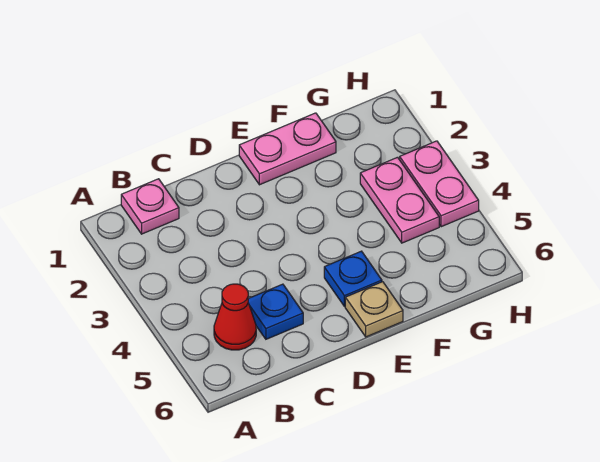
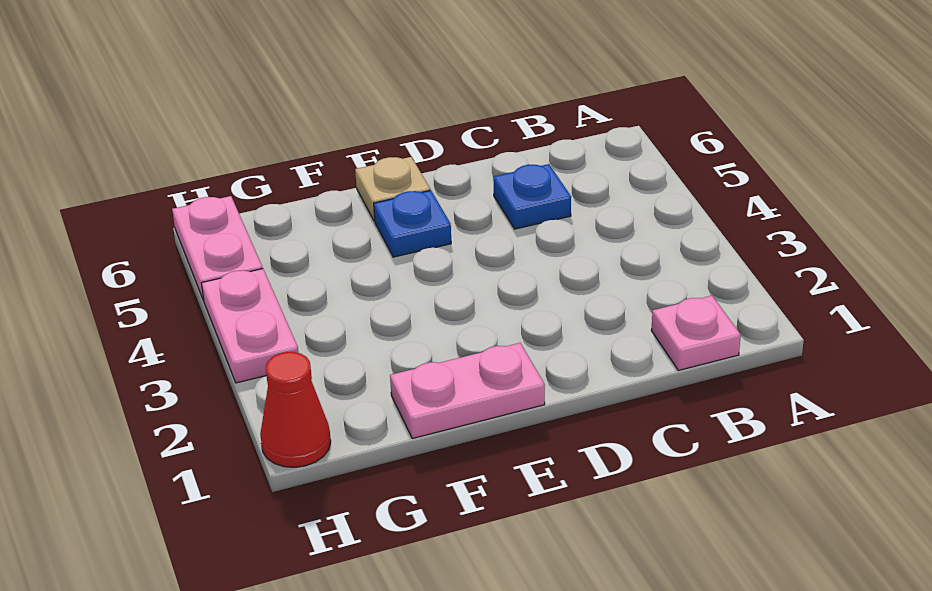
red 1x1 cone [214,284,256,350] -> red 1x1 cone moved to [260,352,331,467]
pink 1x2 plate [360,157,439,243] -> pink 1x2 plate moved to [172,196,263,301]

